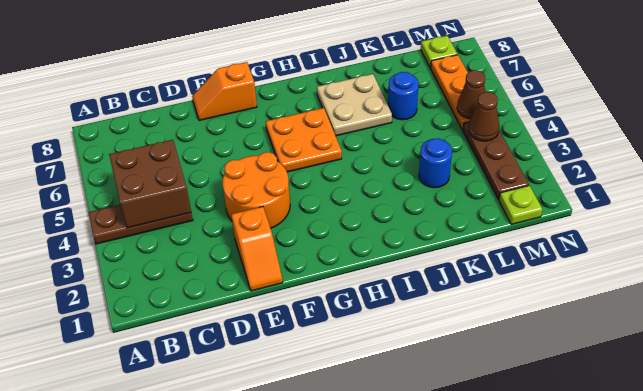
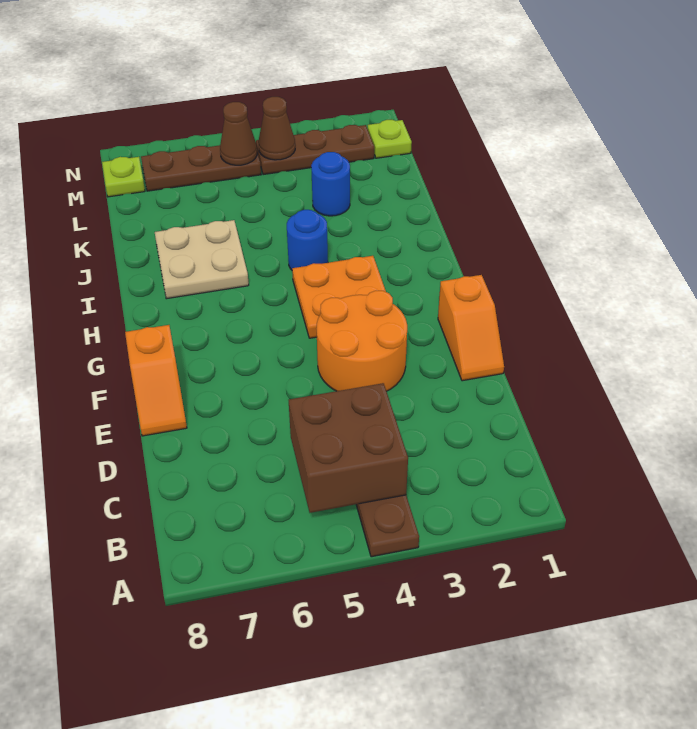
orange 1x2 slope [231,207,283,291] -> orange 1x2 slope turned to [438,275,504,381]
orange 2x2 plate [266,108,342,172] -> orange 2x2 plate moved to [292,256,386,338]
blue 1x1 round brick [388,72,419,120] -> blue 1x1 round brick moved to [287,210,328,270]
orange 1x3 plate [431,55,471,130] -> brown 1x3 plate [141,145,261,191]

